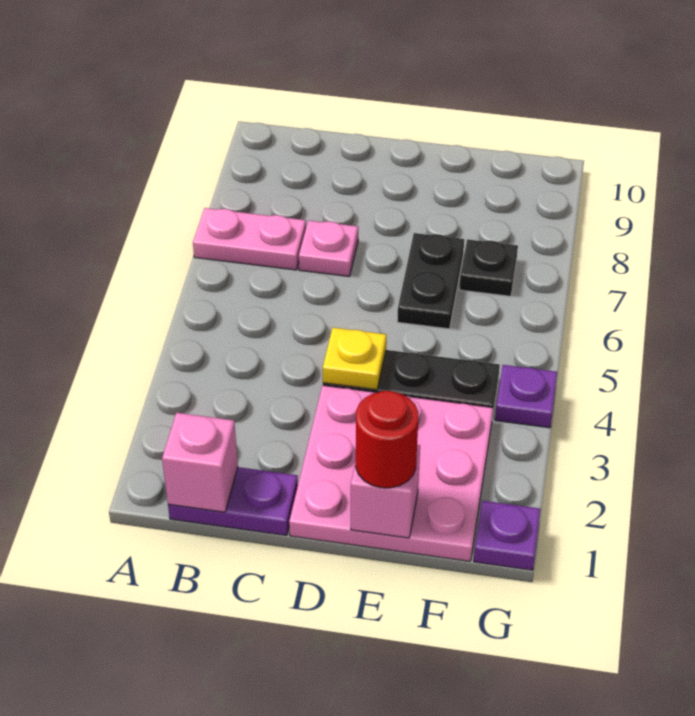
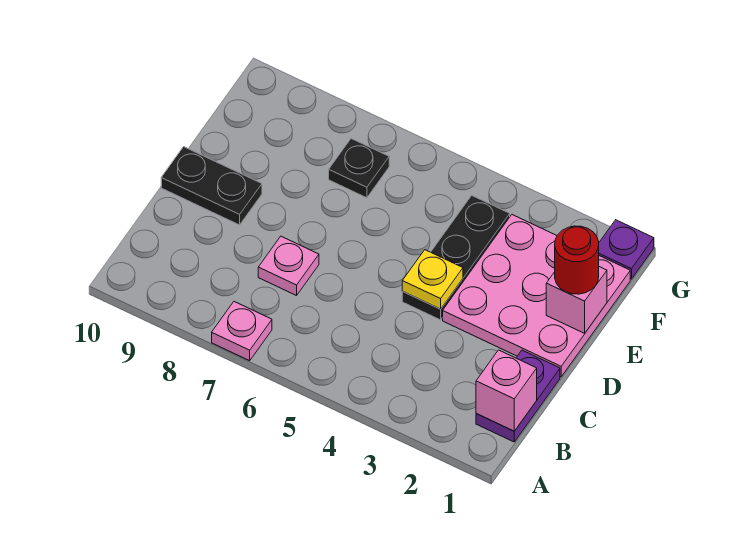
pink 1x2 plate [193,208,306,270] -> pink 1x1 plate [212,302,272,361]
black 1x2 plate [397,233,464,329] -> black 1x2 plate moved to [161,147,262,225]
purple 1x1 plate [495,365,557,428] -> none

